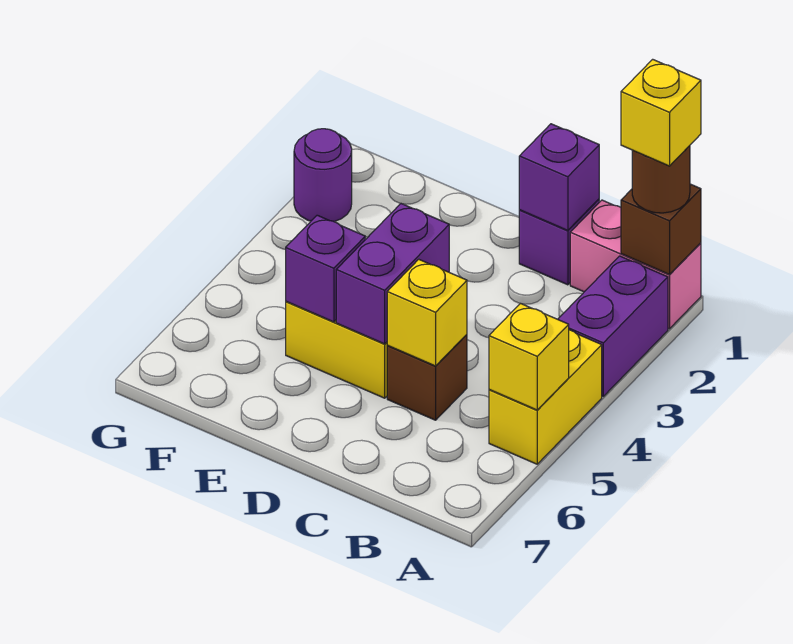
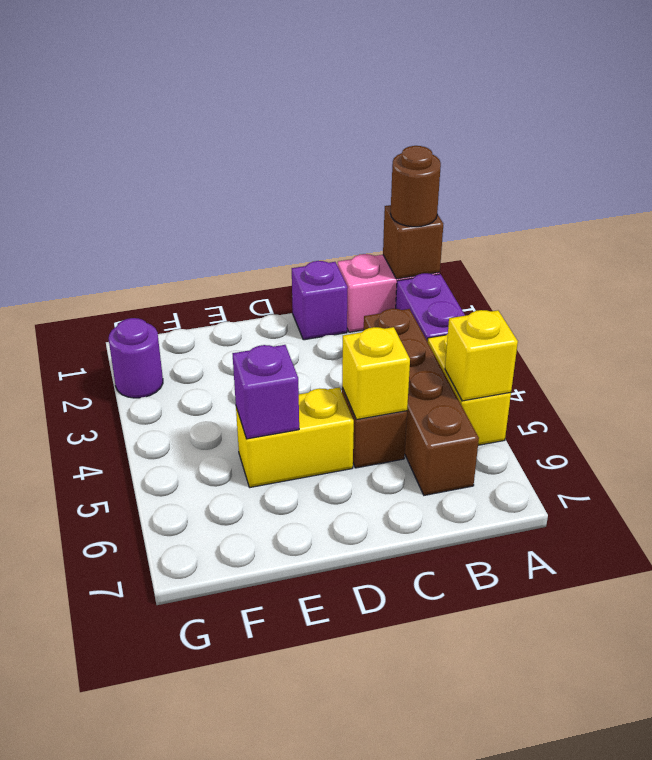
yellow 1x1 brick [621,59,701,166] -> none
none -> brown 1x4 brick [364,309,479,495]
purple 1x1 brick [519,124,599,230] -> none
purple 1x2 brick [336,204,449,344] -> none

